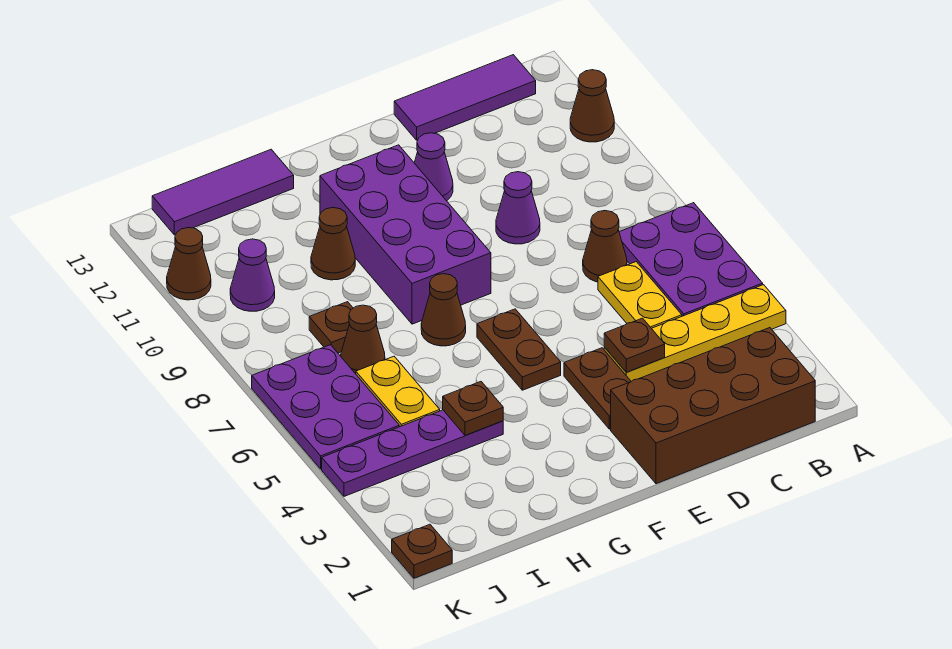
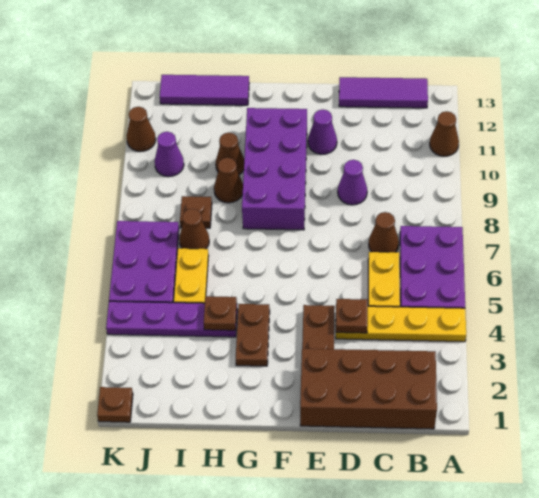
brown 1x2 plate [477,309,561,390] -> brown 1x2 plate moved to [236,304,270,366]
brown 1x1 cone [421,274,466,346] -> brown 1x1 cone moved to [214,158,243,203]

